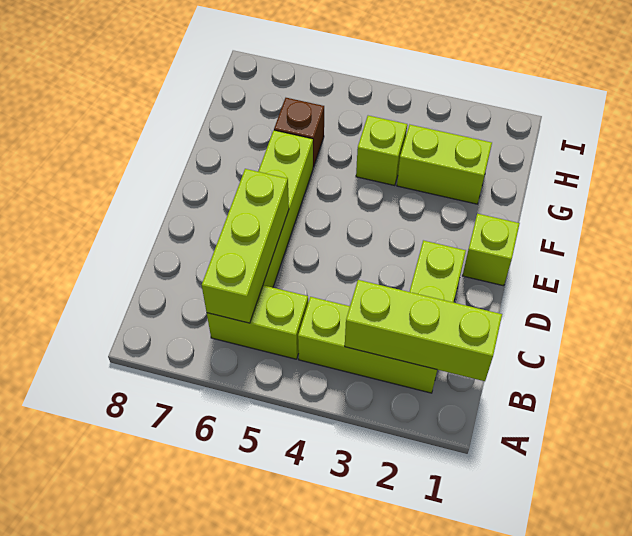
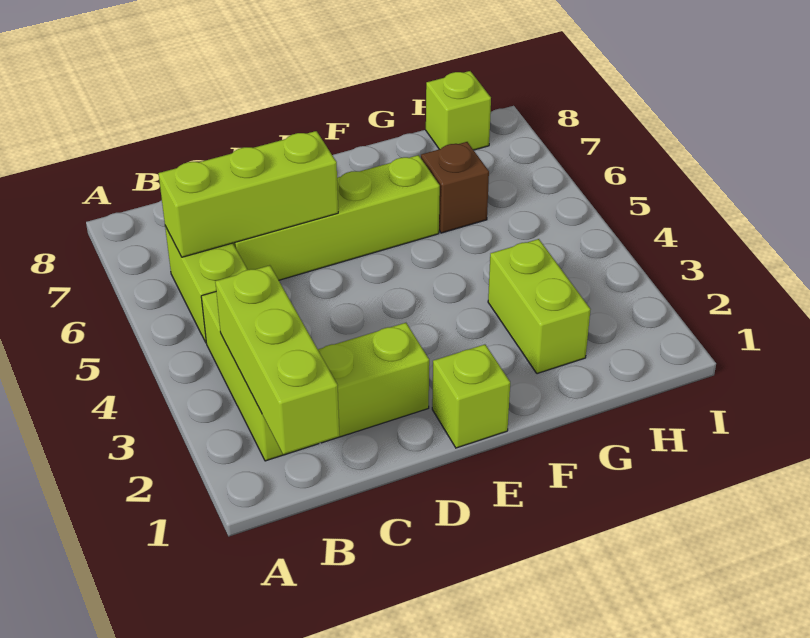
lime 1x1 brick [356,116,407,186] -> lime 1x1 brick moved to [426,71,491,150]

